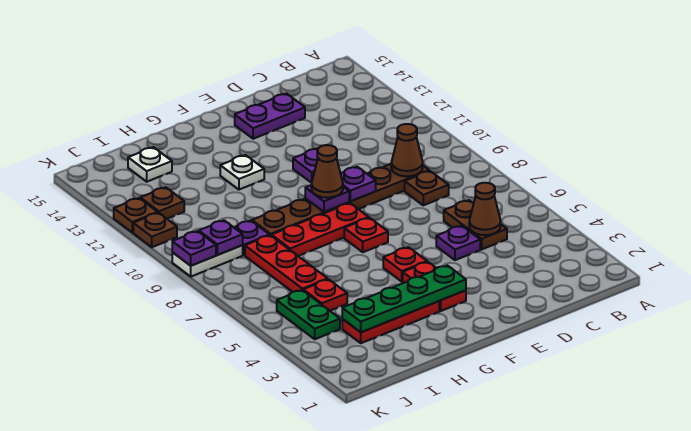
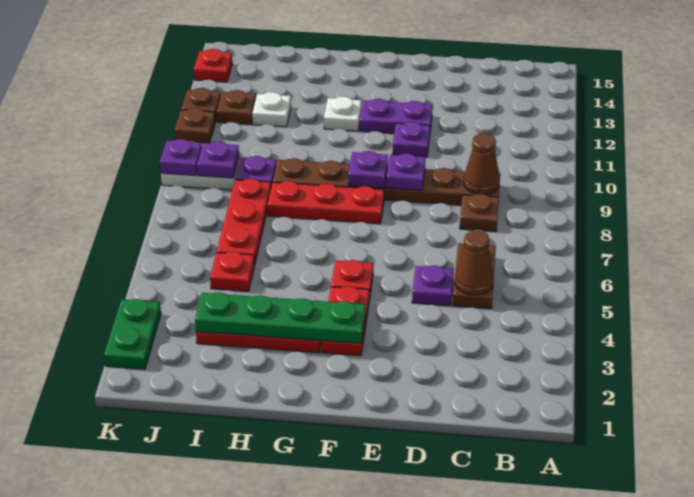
purple 1x2 plate [235,94,305,139] -> purple 1x2 plate moved to [360,99,433,133]
red 1x1 plate [344,218,388,252] -> red 1x1 plate moved to [194,49,232,82]
brown 1x1 cone [312,145,343,198] -> none
white 1x1 plate [128,147,172,182] -> white 1x1 plate moved to [252,92,291,127]
green 1x2 plate [277,290,340,339] -> green 1x2 plate moved to [104,299,161,369]

